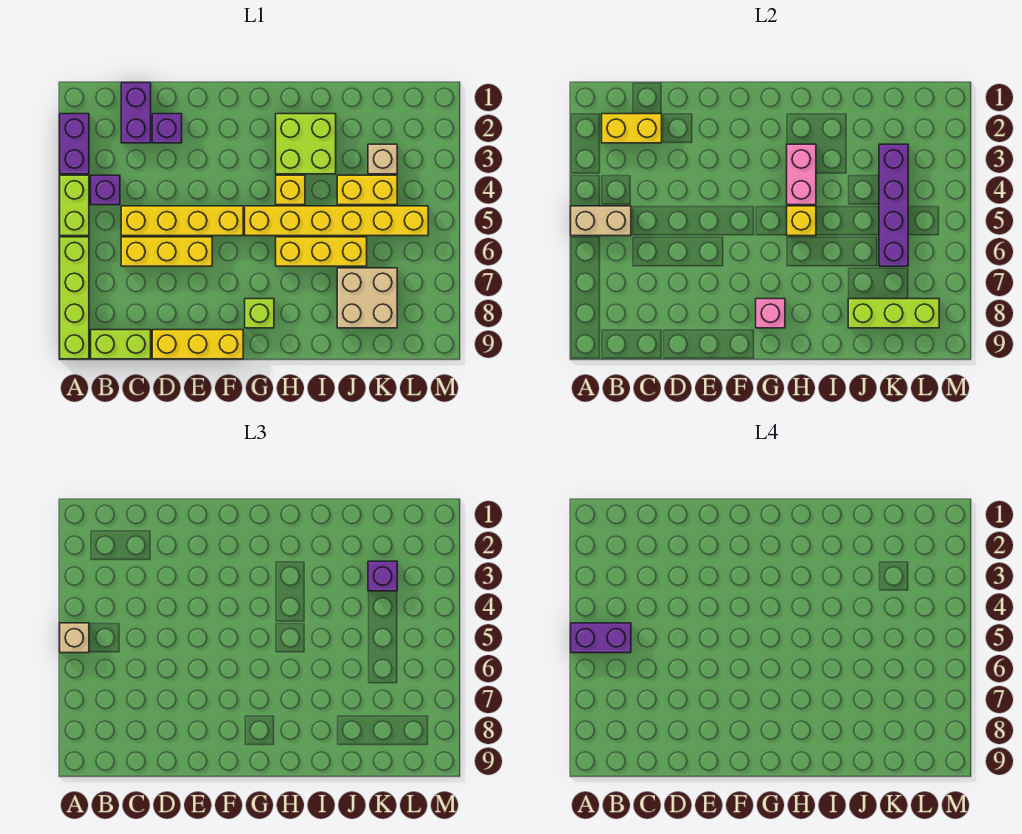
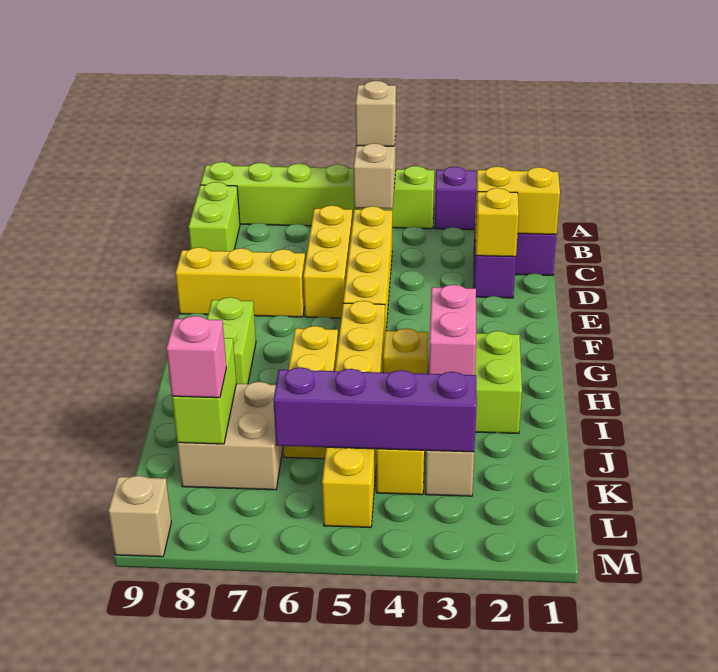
purple 1x2 brick [571,623,631,653] -> none
yellow 1x2 brick [602,114,662,143] -> yellow 1x2 brick turned to [475,166,560,234]
purple 1x1 brick [91,175,120,205] -> none
yellow 1x3 brick [152,330,243,359] -> yellow 1x3 brick turned to [175,247,305,317]
lime 1x1 brick [245,299,274,328] -> lime 1x2 brick [207,297,256,384]
pink 1x1 brick [756,299,785,328] -> pink 1x1 brick moved to [166,316,226,398]
pink 1x2 brick [787,144,816,205] -> pink 1x2 brick turned to [429,285,476,375]
yellow 1x1 brick [787,206,816,236] -> yellow 1x1 brick moved to [475,188,519,257]
lime 1x3 brick [848,299,939,328] -> lime 1x2 brick [172,338,236,444]
purple 1x1 brick [368,561,397,591] -> none
none -> tan 1x1 brick [108,476,171,557]

